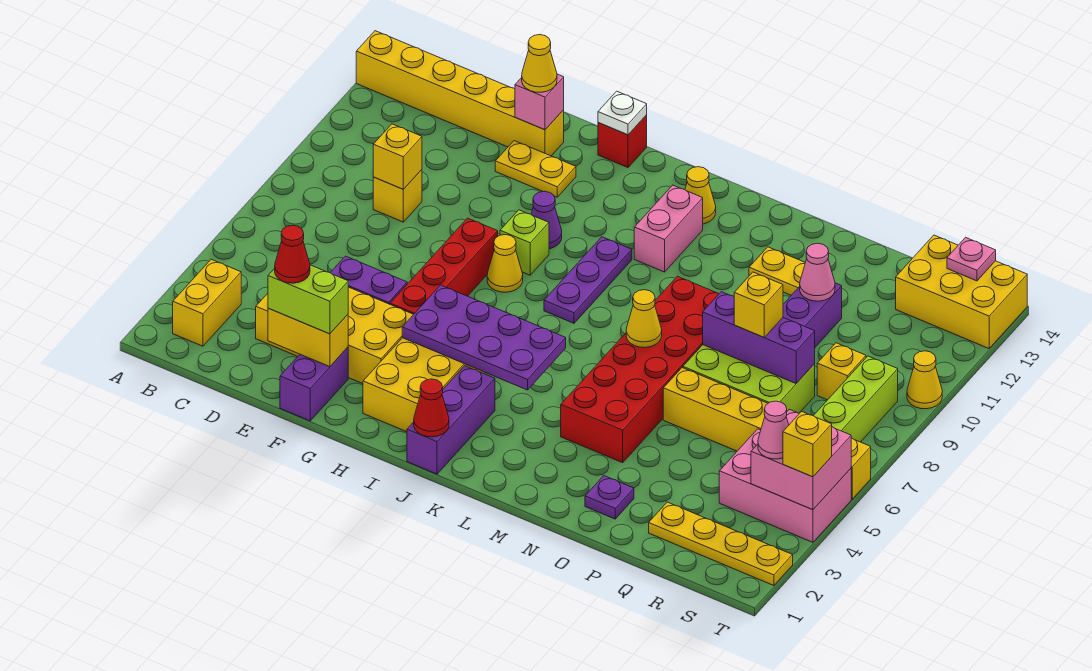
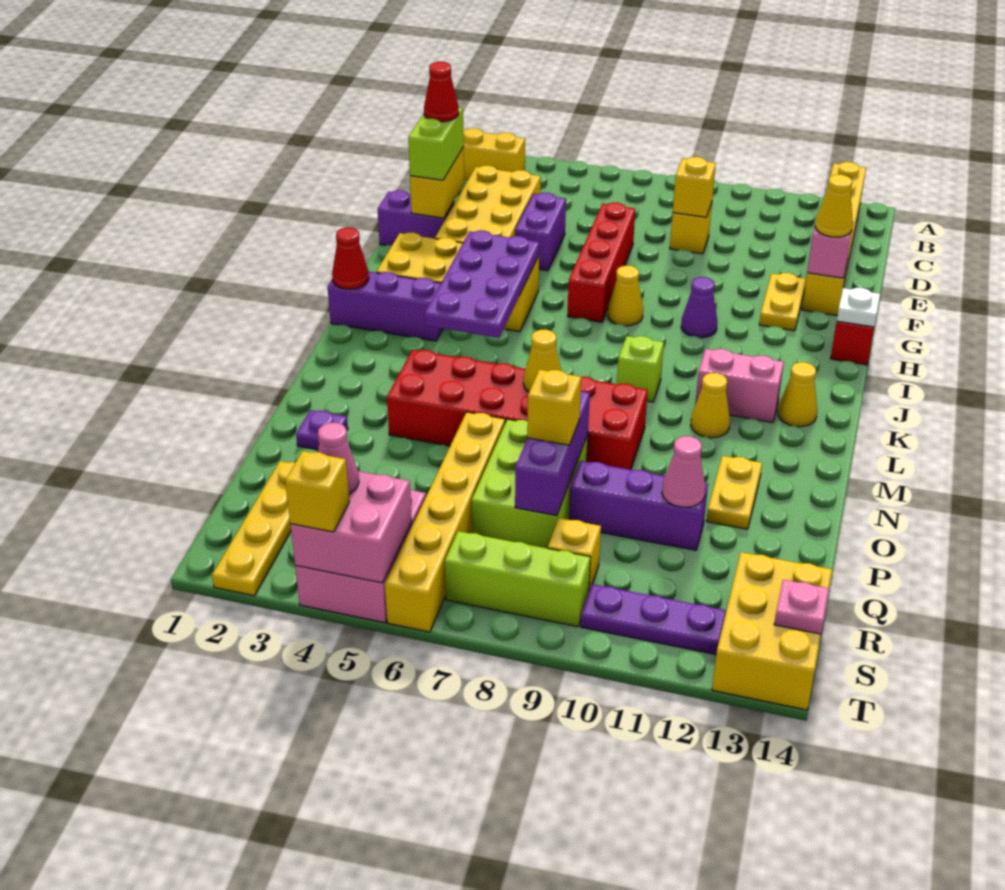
red 1x4 brick [390,218,498,314] -> red 1x4 brick turned to [568,203,635,322]
lime 1x1 brick [500,210,549,275] -> lime 1x1 brick moved to [617,336,664,402]
purple 1x3 plate [544,237,632,323] -> purple 1x3 plate moved to [581,584,726,655]
yellow 1x1 cone [907,351,942,409] -> yellow 1x1 cone moved to [691,373,730,438]

